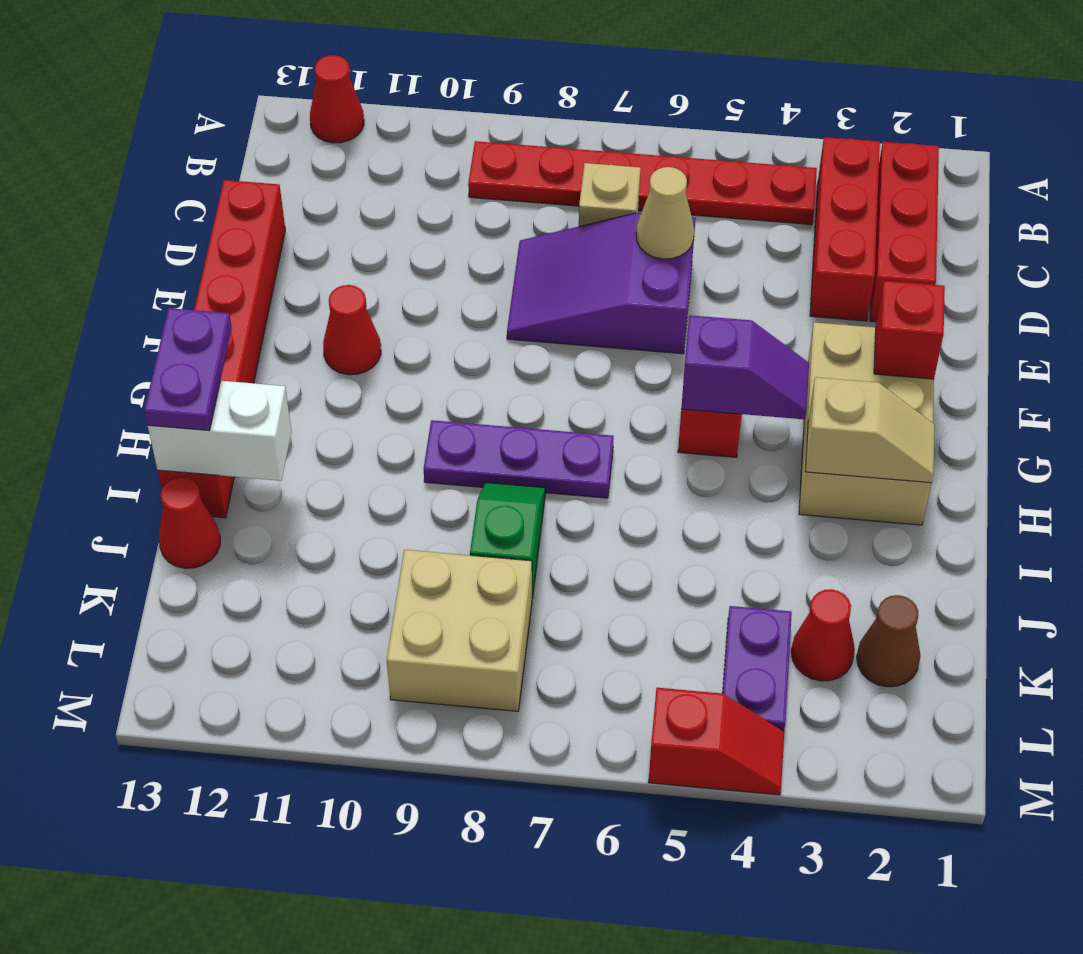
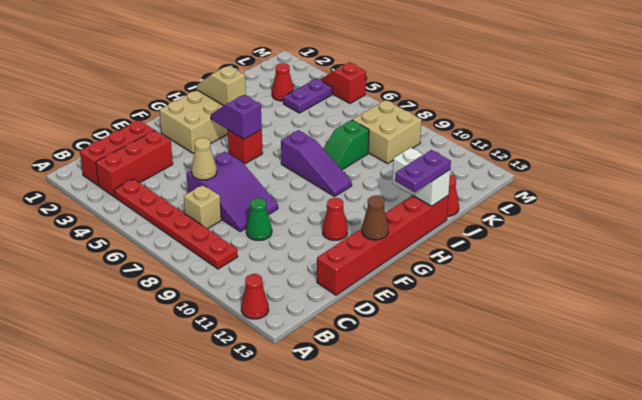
none -> green 1x1 cone [246,198,272,240]
red 1x1 brick [874,281,945,379] -> none
purple 1x3 plate [424,420,614,498] -> purple 1x3 slope [281,130,352,196]
brown 1x1 cone [857,595,920,687] -> brown 1x1 cone moved to [362,196,388,240]

